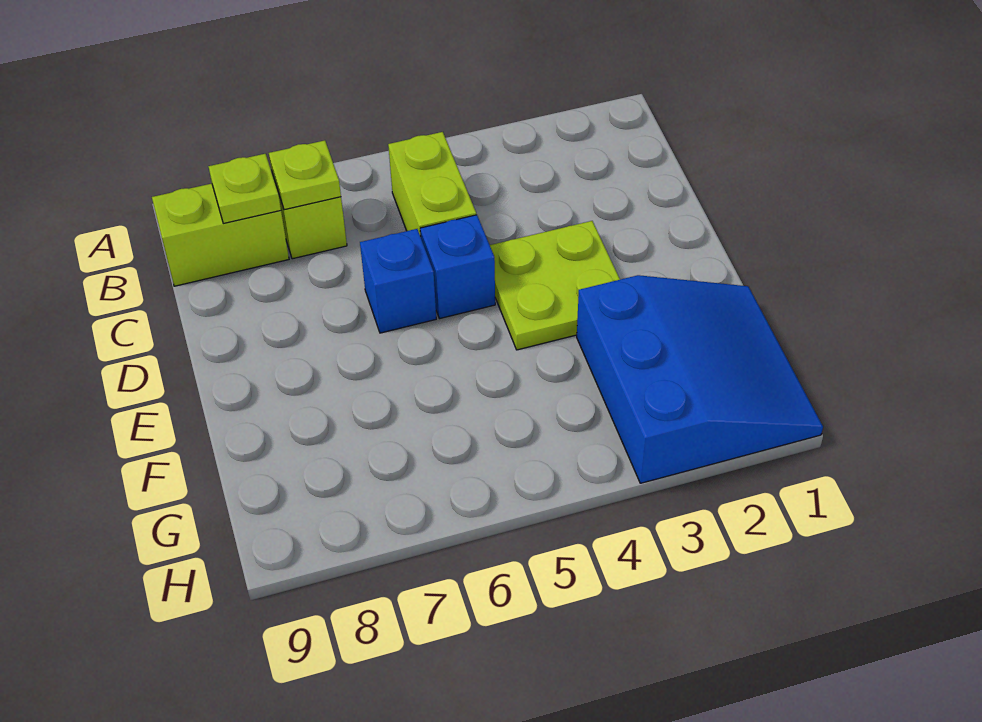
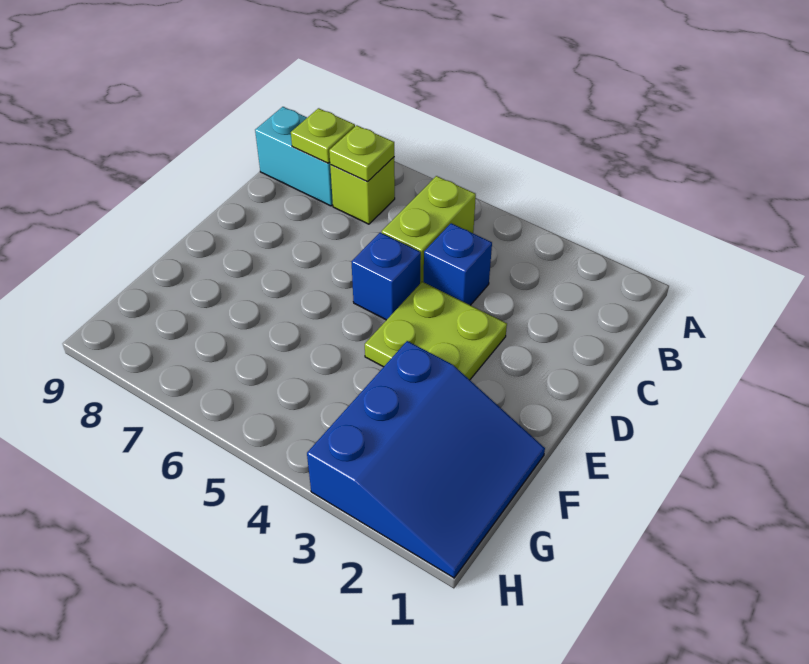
lime 1x2 brick [152,184,289,286] -> cyan 1x2 brick [255,107,333,206]
blue 1x1 brick [360,229,436,333] -> blue 1x1 brick moved to [424,223,492,305]

